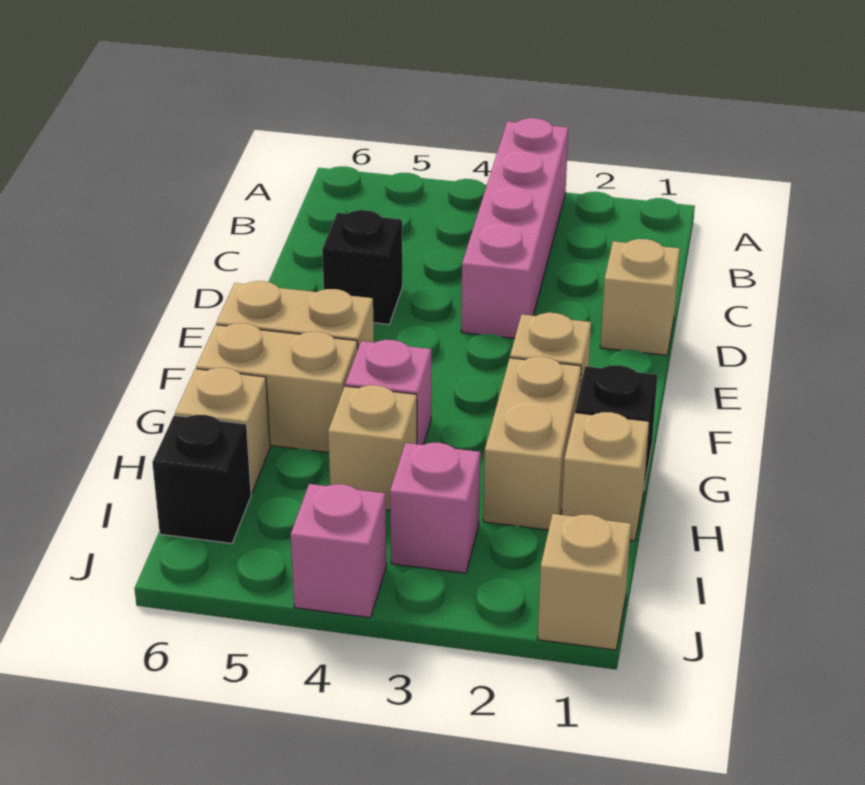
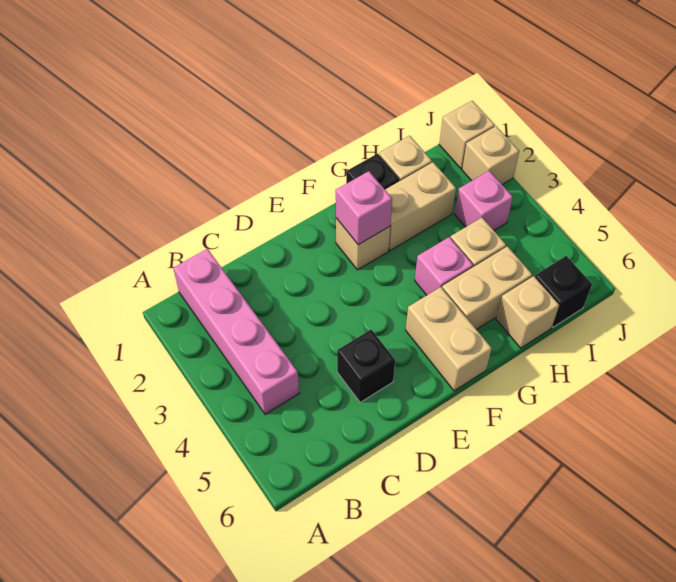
pink 1x4 brick [461,118,568,338] -> pink 1x4 brick turned to [173,249,299,414]
tan 1x1 brick [600,239,680,355] -> tan 1x1 brick moved to [462,126,519,184]
tan 1x2 brick [196,323,358,453] -> tan 1x2 brick turned to [442,246,532,330]
pink 1x1 brick [291,484,387,618] -> pink 1x1 brick moved to [336,171,392,245]

